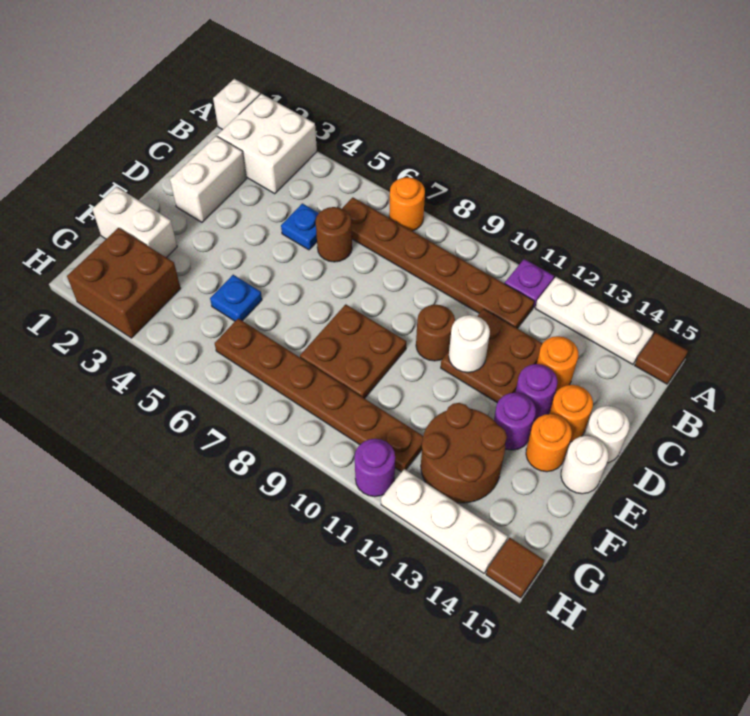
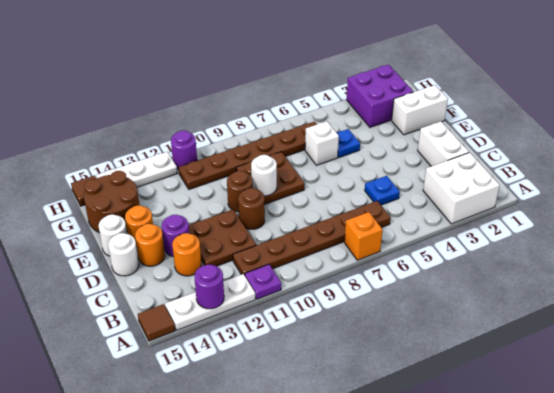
white 1x1 brick [213,79,260,130] -> white 1x1 brick moved to [305,121,339,165]
orange 1x1 round brick [389,177,425,231] -> orange 1x1 brick [344,212,383,260]
brown 1x1 round brick [316,207,352,262] -> brown 1x1 round brick moved to [227,171,253,212]
white 1x1 round brick [449,315,490,373] -> white 1x1 round brick moved to [251,155,277,196]
purple 1x1 round brick [494,393,536,450] -> purple 1x1 round brick moved to [195,265,224,309]
brown 2x2 round brick [421,403,507,503] -> brown 2x2 round brick moved to [84,171,139,233]
brown 2x2 brick [67,228,181,338] -> purple 2x2 brick [346,65,413,127]

